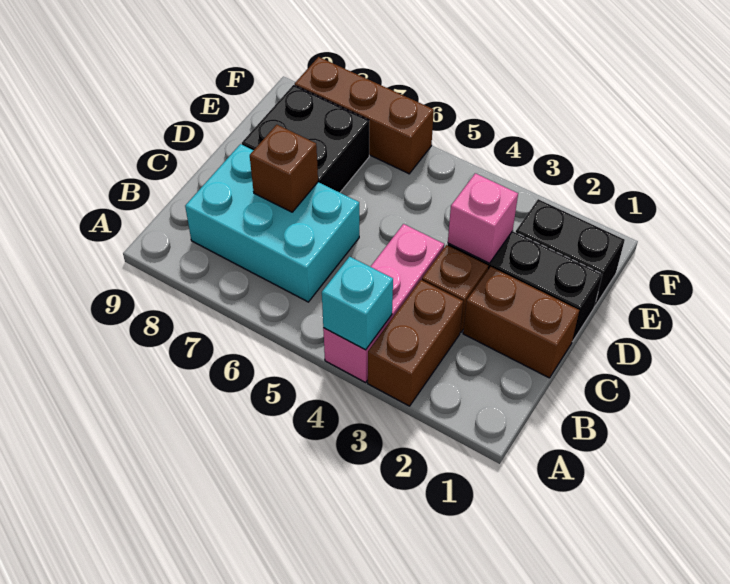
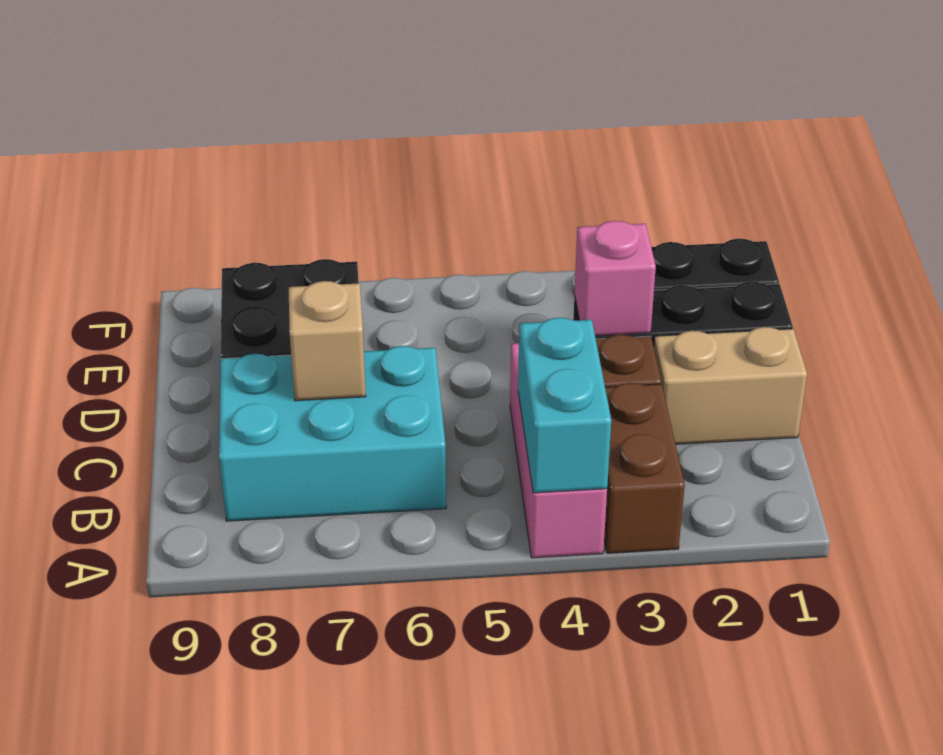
cyan 1x1 brick [322,257,393,350] -> cyan 1x2 brick [518,318,611,493]
brown 1x2 brick [463,267,579,378] -> tan 1x2 brick [654,327,807,444]
brown 1x1 brick [250,125,318,212] -> tan 1x1 brick [289,281,366,401]
brown 1x3 brick [295,57,434,174] -> none

